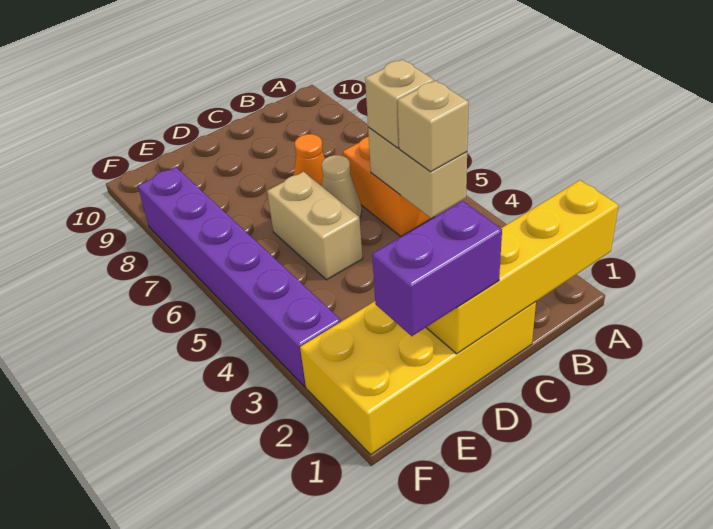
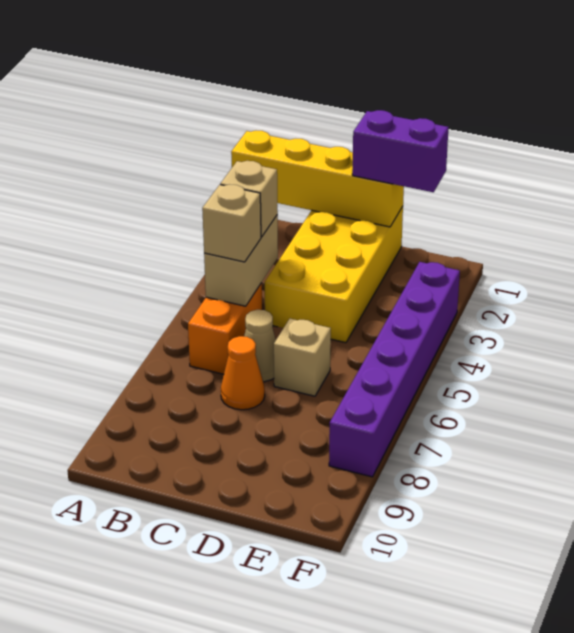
yellow 2x4 brick [300,301,536,455] -> yellow 2x4 brick turned to [265,207,403,343]
tan 1x2 brick [267,172,363,280] -> tan 1x1 brick [274,319,331,396]

